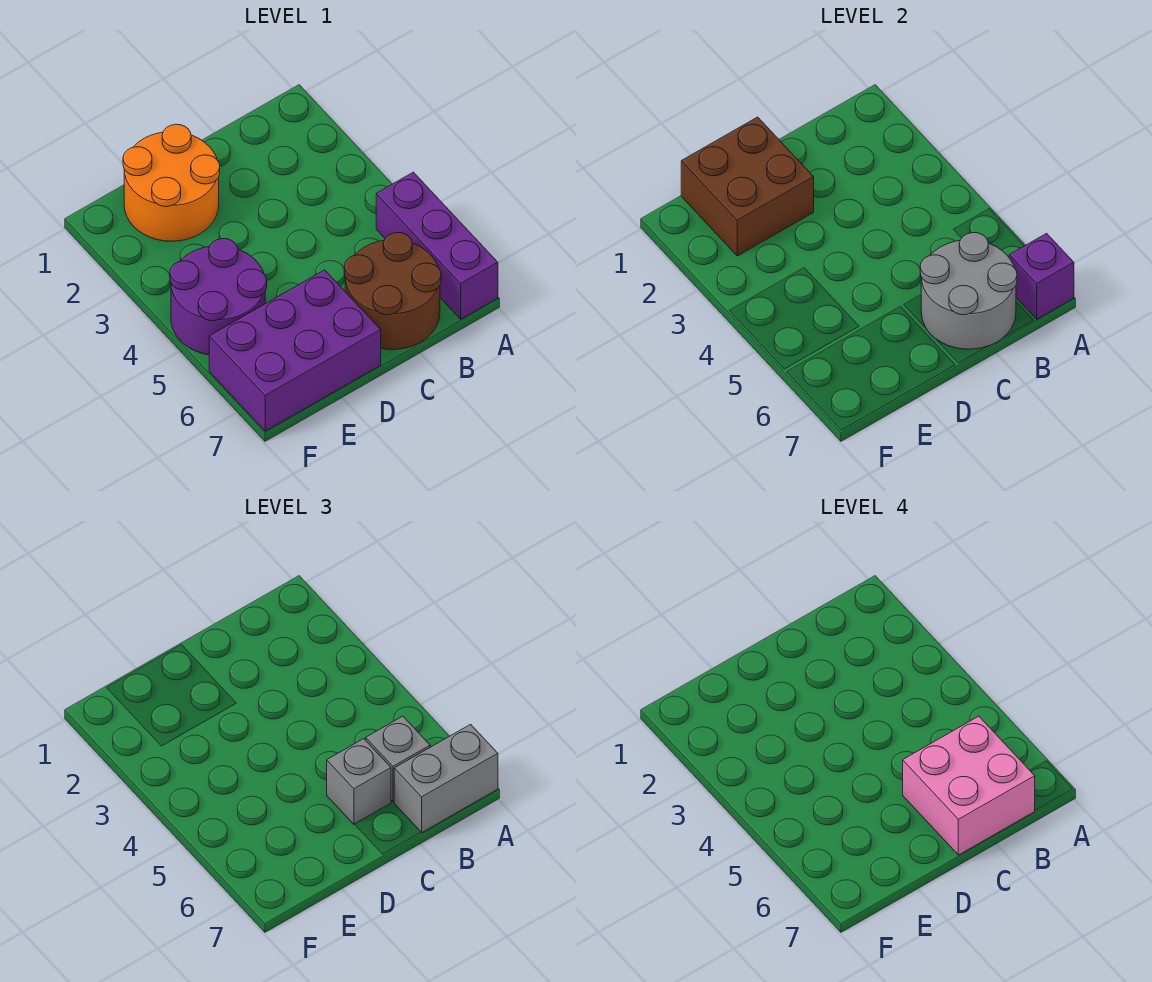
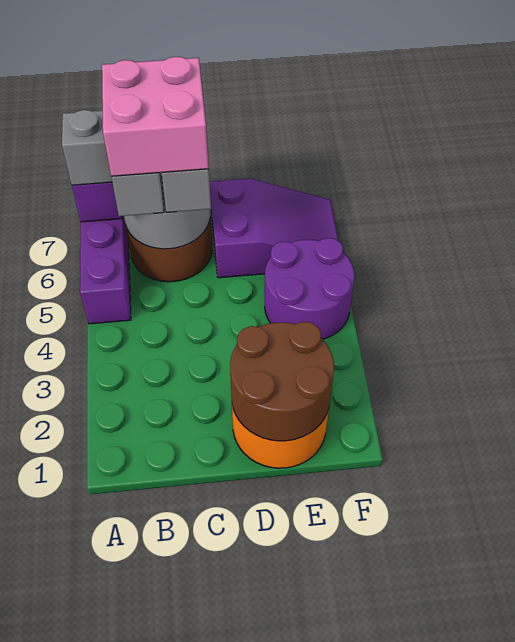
brown 2x2 brick [681,117,814,256] -> brown 2x2 round brick [230,322,334,441]
purple 2x3 brick [209,270,381,431] -> purple 2x3 slope [210,178,339,278]

